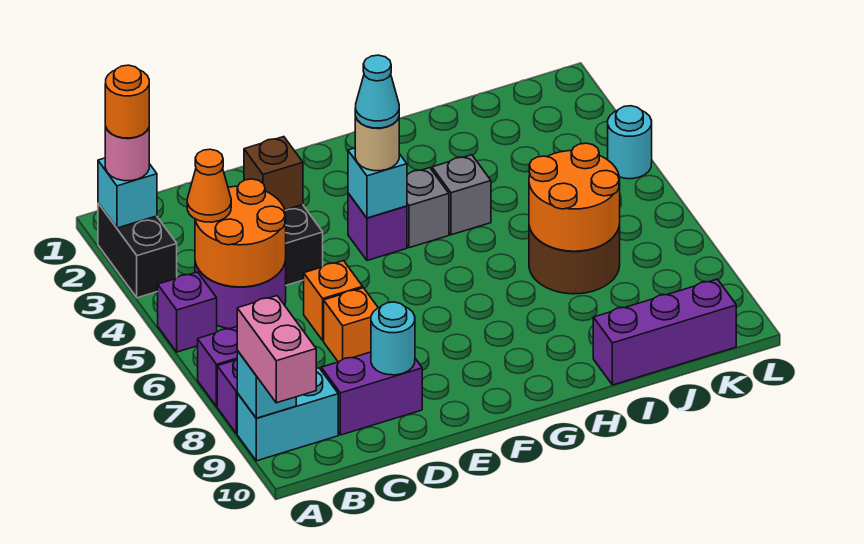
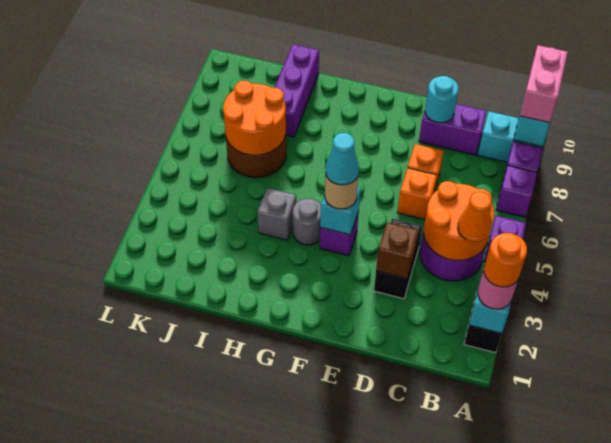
grey 1x1 brick [407,168,449,248] -> grey 1x1 round brick [293,198,321,245]
purple 1x3 brick [593,279,736,385] -> purple 1x3 brick turned to [275,44,319,137]
cyan 1x1 round brick [608,106,652,179] -> none

